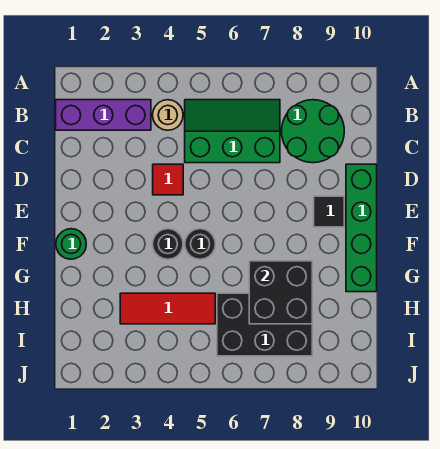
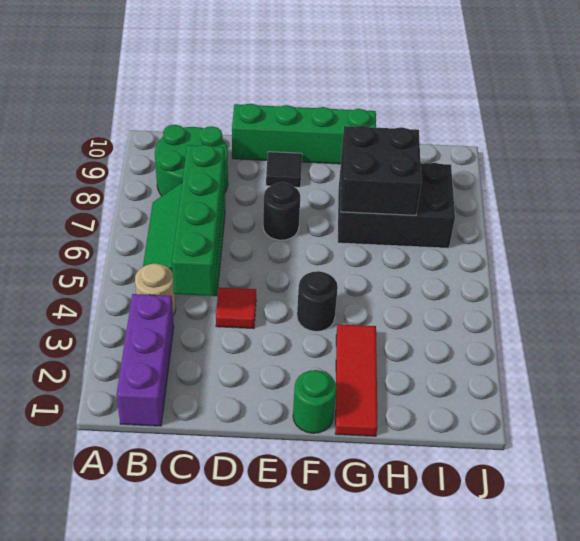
none -> green 1x4 brick [172,145,225,296]
black 1x1 round brick [185,229,215,259] -> black 1x1 round brick moved to [263,182,300,240]
red 1x3 tile [120,293,215,324] -> red 1x3 tile moved to [335,324,378,436]
black 2x3 brick [217,293,312,356] -> black 2x3 brick turned to [338,163,455,248]

